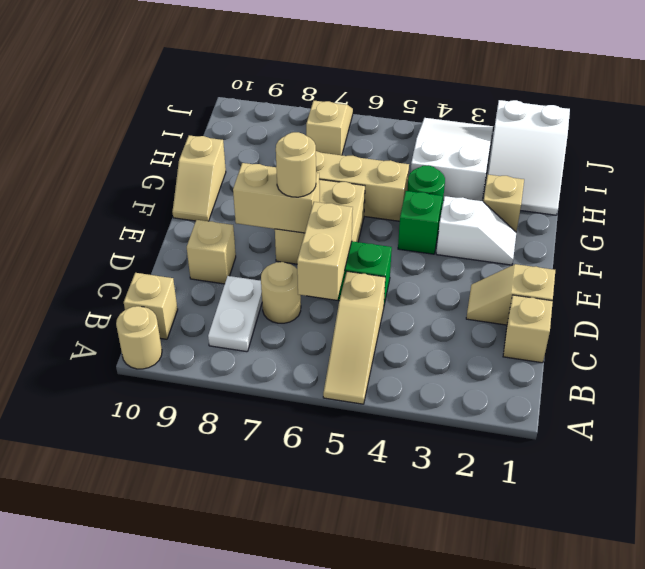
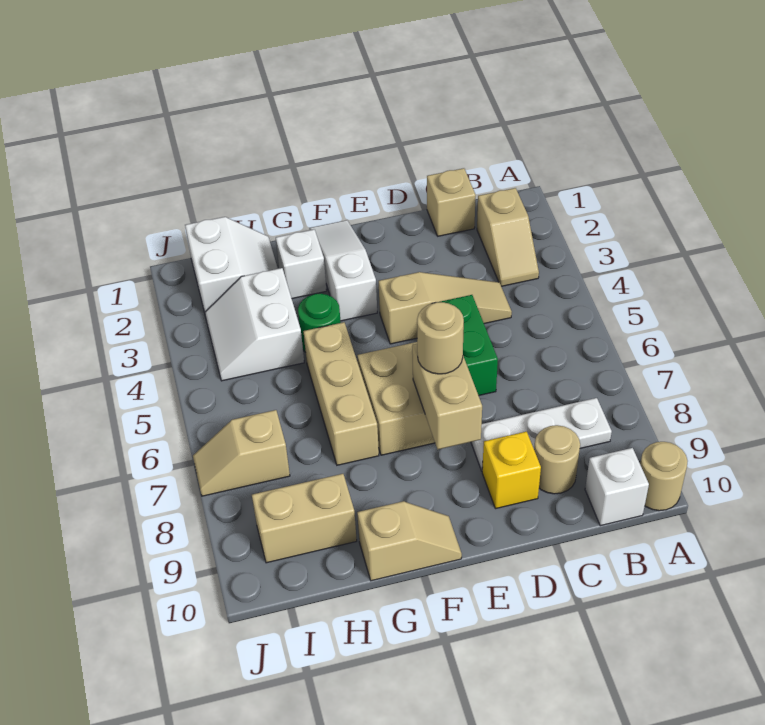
tan 1x3 slope [323,271,385,404] -> tan 1x3 slope moved to [379,272,512,344]
white 1x2 plate [208,276,262,352] -> white 1x3 plate [471,398,612,471]
tan 1x1 brick [124,273,178,339] -> white 1x1 brick [585,448,649,526]
tan 1x2 brick [297,202,353,300] -> tan 1x2 brick moved to [252,474,357,563]
tan 1x1 round brick [261,262,301,323] -> tan 1x1 round brick moved to [534,425,580,494]
tan 1x2 slope [466,264,555,325] -> tan 1x2 slope moved to [477,188,539,286]
tan 1x1 brick [187,220,236,284] -> yellow 1x1 brick [482,432,541,509]
white 1x2 slope [436,196,516,265] -> white 1x3 slope [310,220,377,321]
green 1x1 brick [398,191,442,254] -> none
tan 1x1 brick [483,175,524,232] -> white 1x1 brick [276,229,327,299]
white 2x3 slope [488,100,570,215] -> white 2x2 slope [185,217,278,312]
white 2x3 slope [411,118,493,201] -> white 2x2 slope [205,268,304,381]

